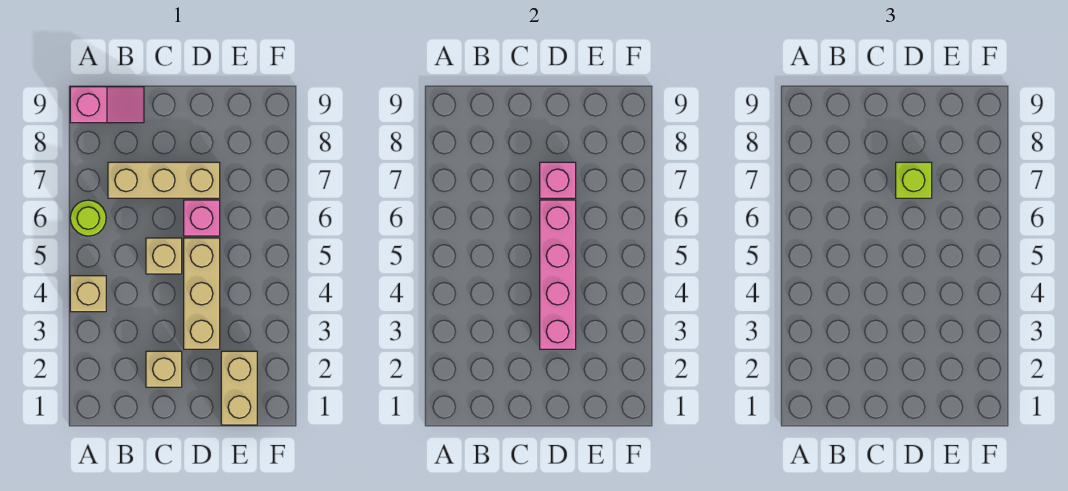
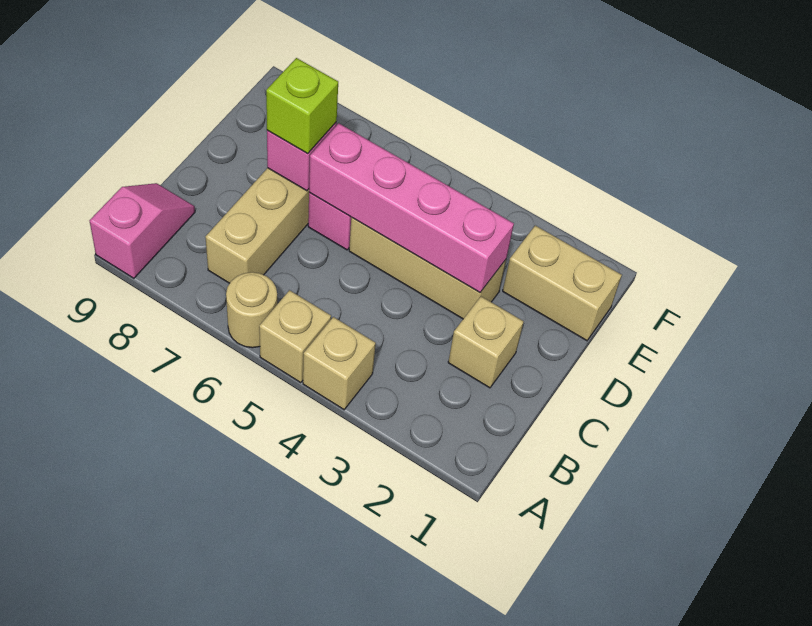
lime 1x1 round brick [70,200,106,236] -> tan 1x1 round brick [226,272,277,348]
tan 1x1 brick [146,238,182,274] -> tan 1x1 brick moved to [259,290,331,383]

